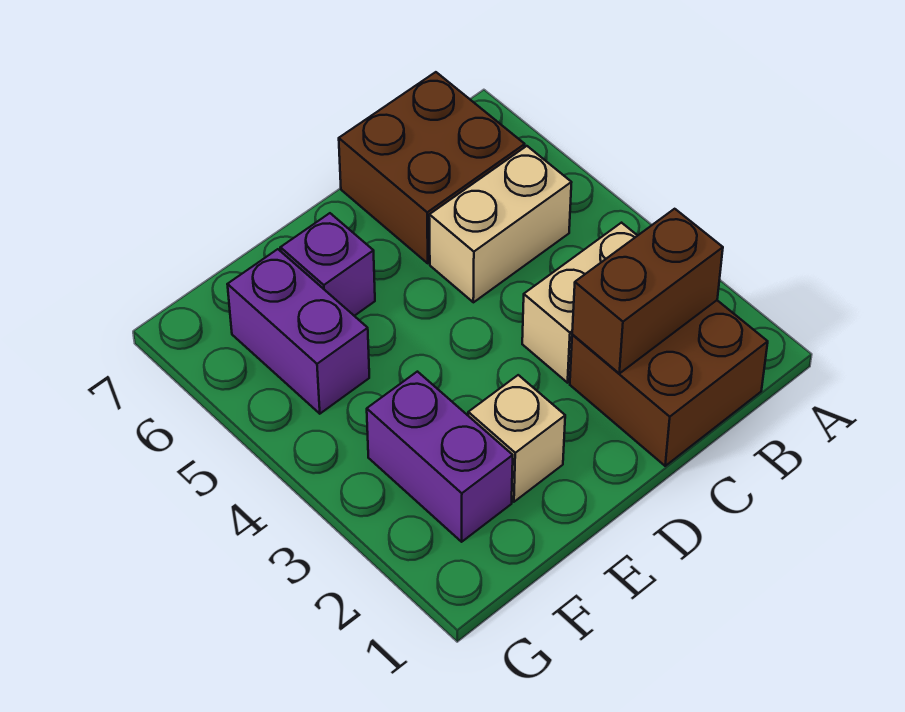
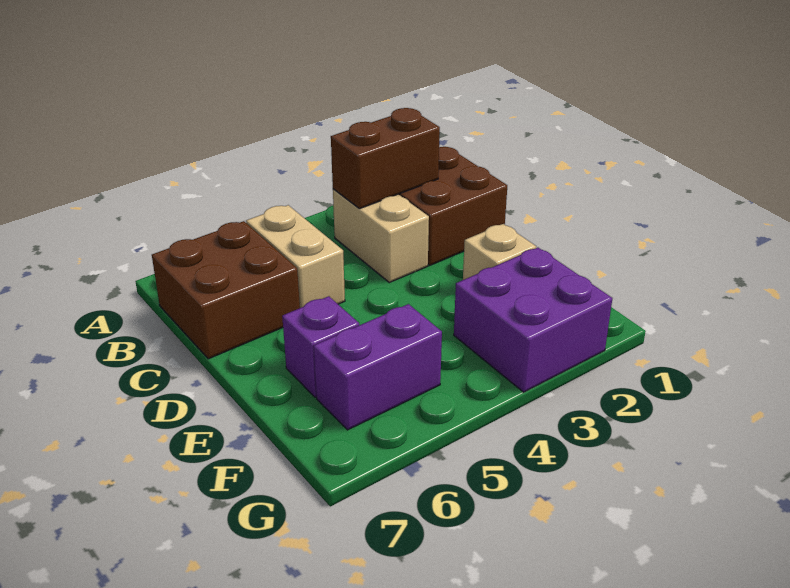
brown 1x2 brick [572,209,723,373] -> brown 1x2 brick turned to [331,108,440,209]
purple 1x2 brick [367,372,513,542] -> purple 2x2 brick [454,248,612,392]

